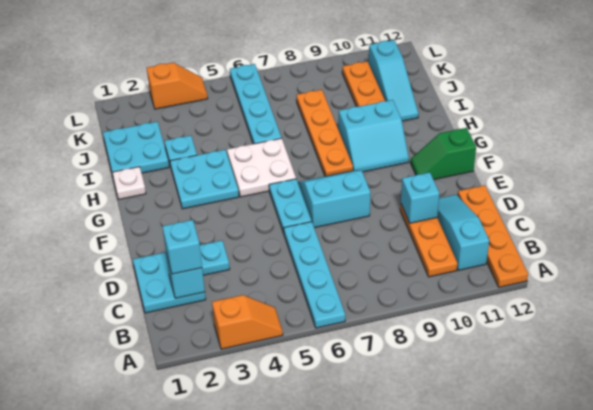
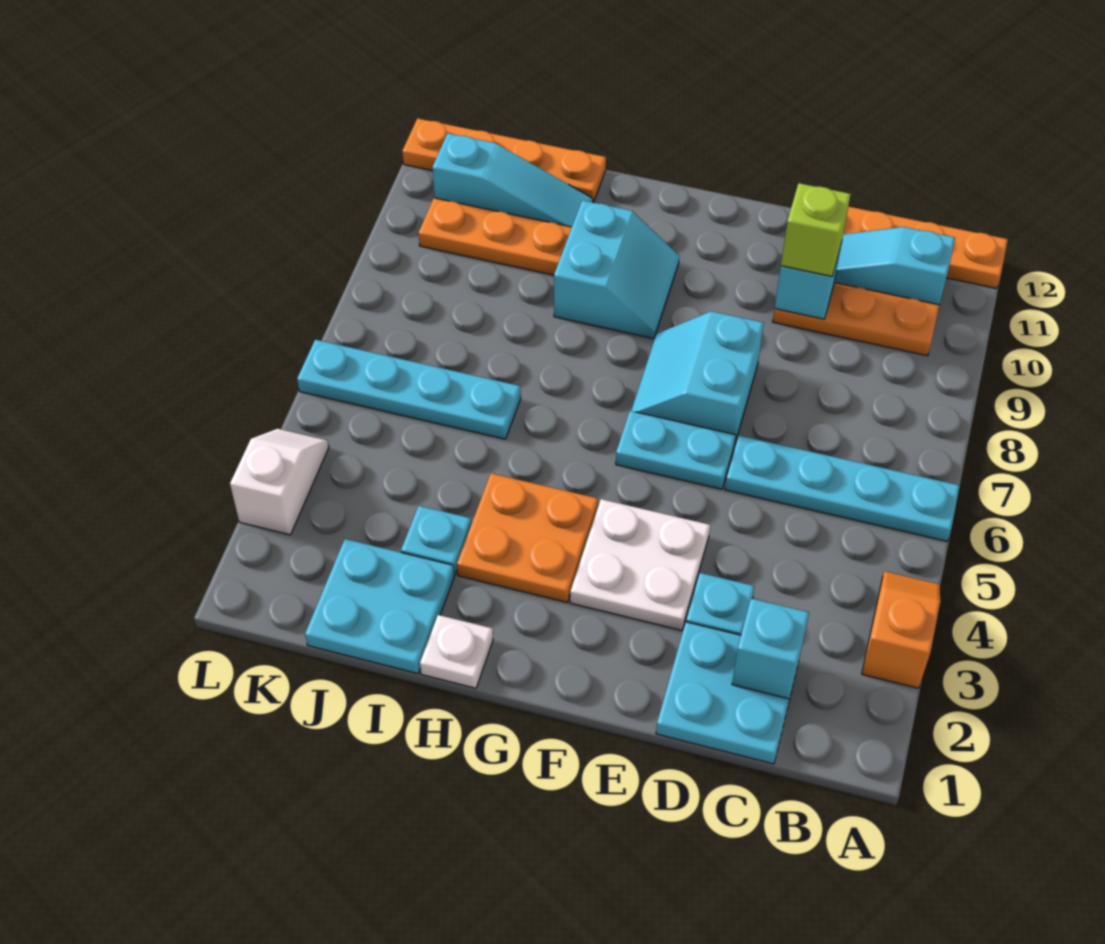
cyan 1x1 brick [162,220,202,274] -> none
none -> lime 1x1 brick [781,183,851,276]
green 1x2 slope [411,128,476,180] -> none
cyan 2x2 plate [170,150,239,209] -> orange 2x2 plate [457,473,598,602]
white 2x2 plate [227,138,296,197] -> white 2x2 plate moved to [570,499,710,630]
orange 1x4 plate [296,90,353,176] -> orange 1x4 plate moved to [402,118,606,203]
orange 1x2 slope [147,63,208,109] -> white 1x2 slope [230,429,329,535]

